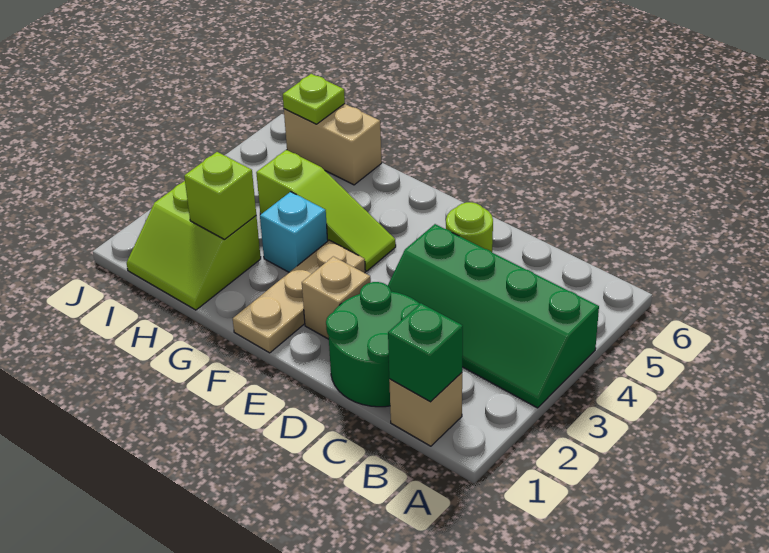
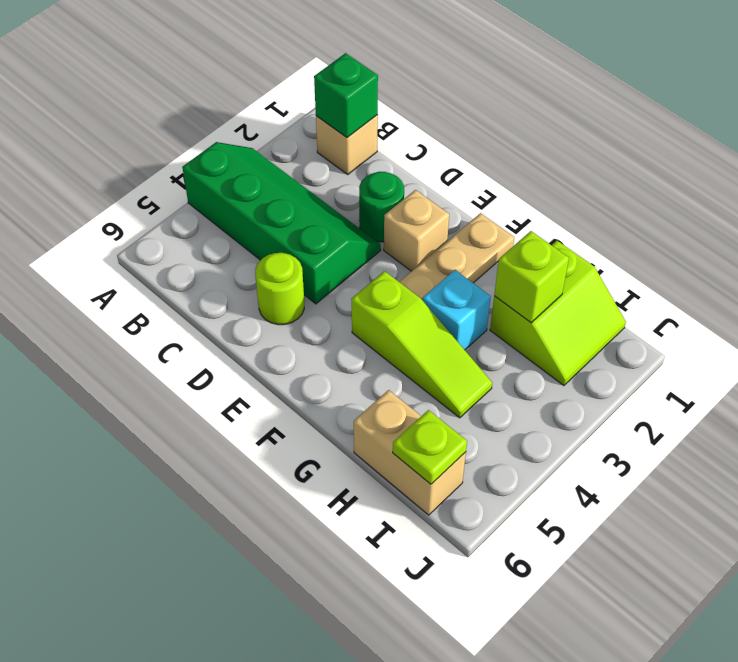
green 2x2 round brick [326,282,420,407] -> green 1x1 round brick [359,172,404,242]
lime 1x3 slope [256,150,396,271] -> lime 1x3 slope turned to [351,271,492,418]
lime 2x2 slope [127,181,261,310] -> lime 2x2 slope turned to [490,241,626,386]

